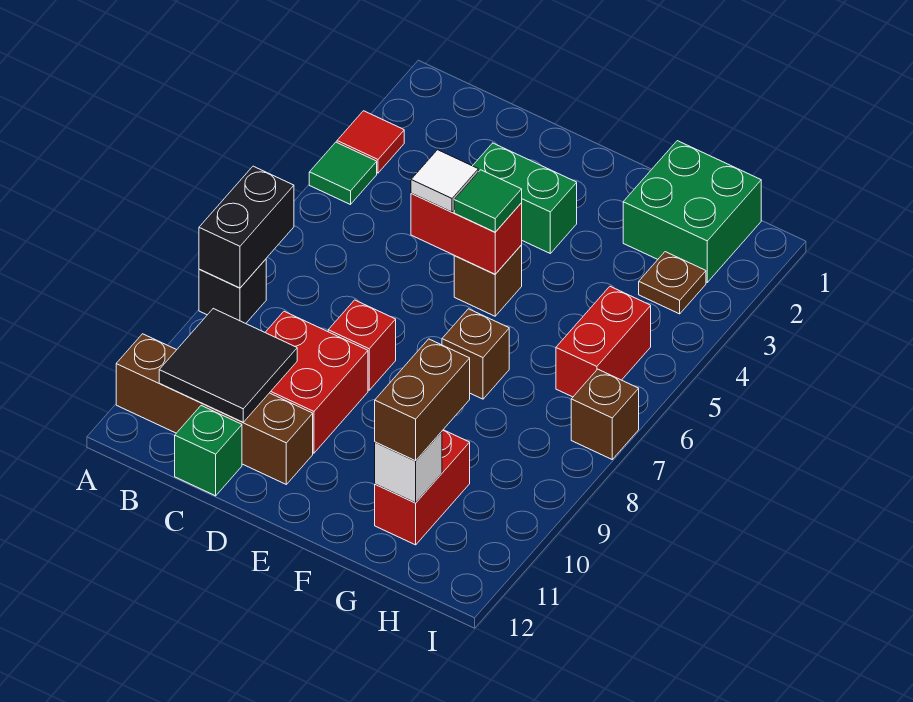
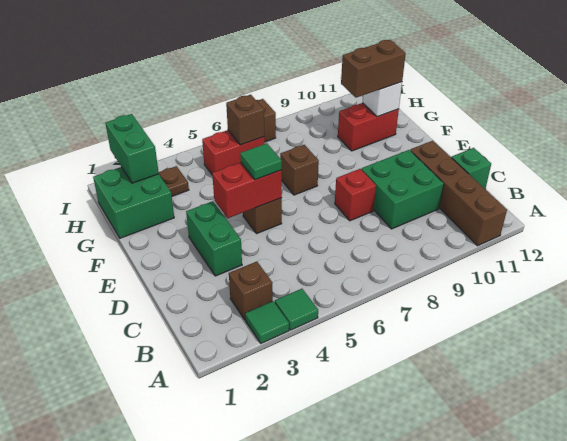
red 1x1 tile [337,111,404,173] -> green 1x1 tile [245,301,289,343]
black 1x2 brick [199,166,294,288] -> none
black 1x1 brick [199,259,266,323] -> none
none -> brown 1x1 brick [229,262,273,320]
black 2x2 tile [159,309,297,422] -> none
red 2x2 brick [265,311,368,453] -> green 2x2 brick [361,150,444,229]
red 1x2 brick [411,193,522,274] -> red 1x2 brick turned to [212,162,282,218]
white 1x1 tile [411,150,478,212] -> none
none -> green 1x2 brick [105,114,159,183]
none -> brown 1x1 brick [226,95,264,145]

